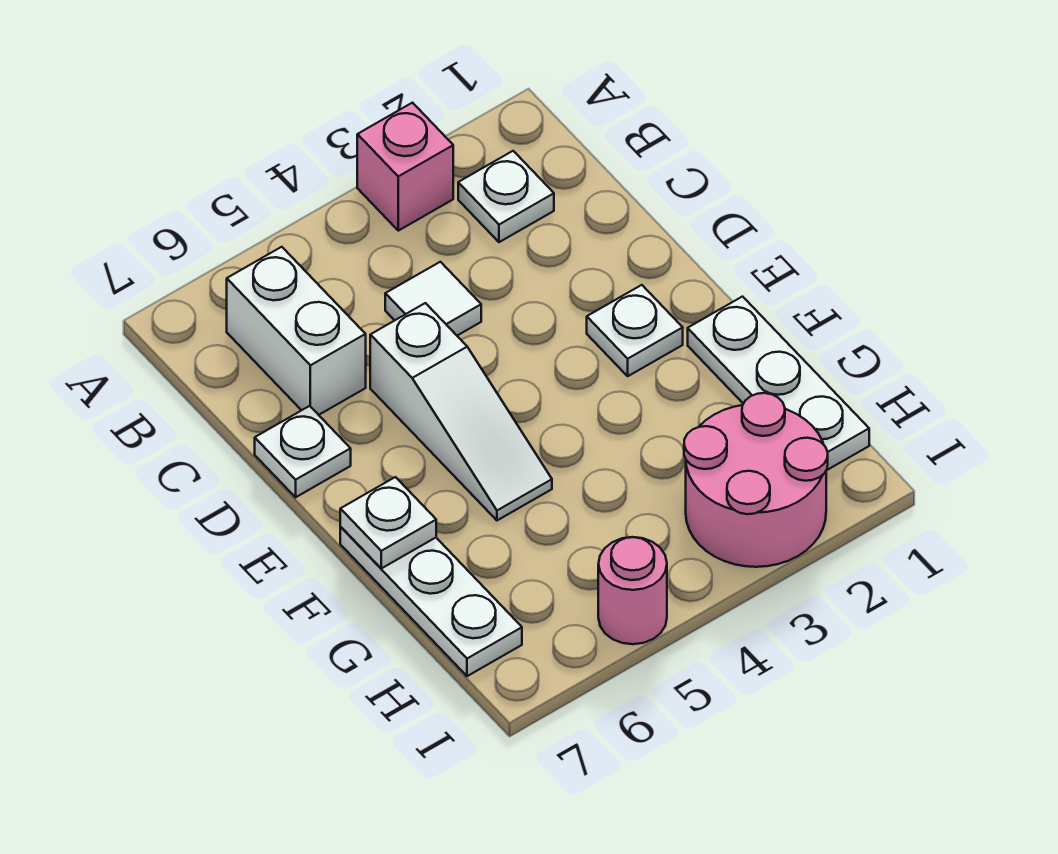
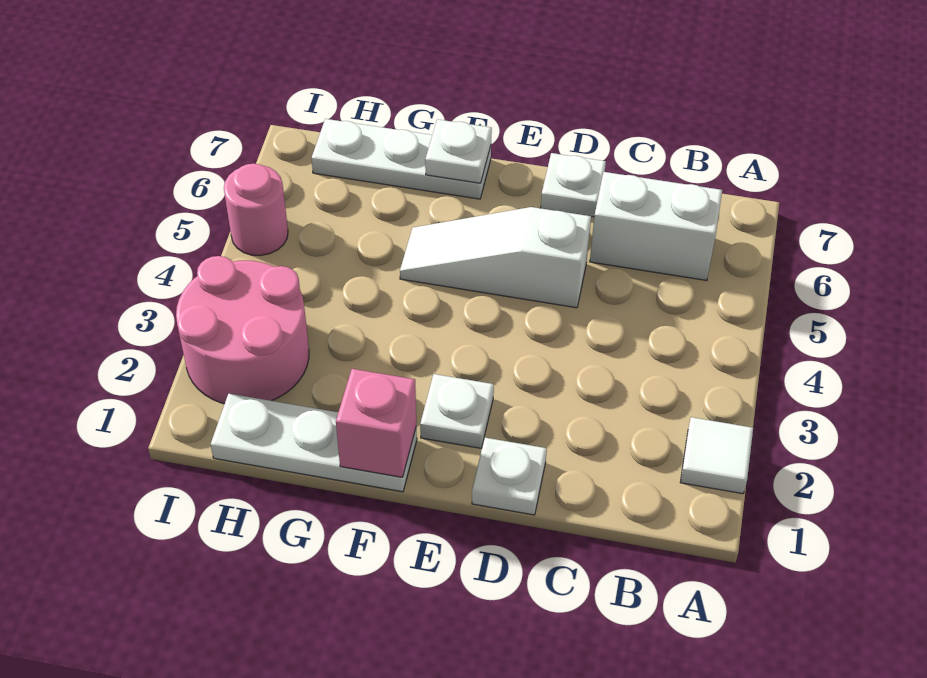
pink 1x1 brick [357,103,453,231] -> pink 1x1 brick moved to [336,369,416,477]
white 1x1 plate [458,151,554,242] -> white 1x1 plate moved to [472,438,547,515]
white 1x1 tile [385,262,481,336] -> white 1x1 tile moved to [680,417,753,494]

